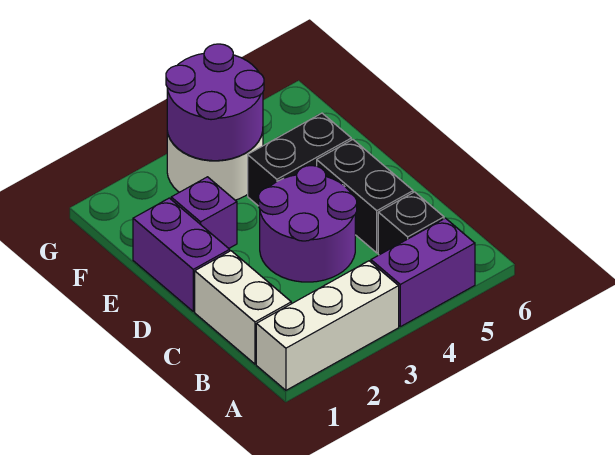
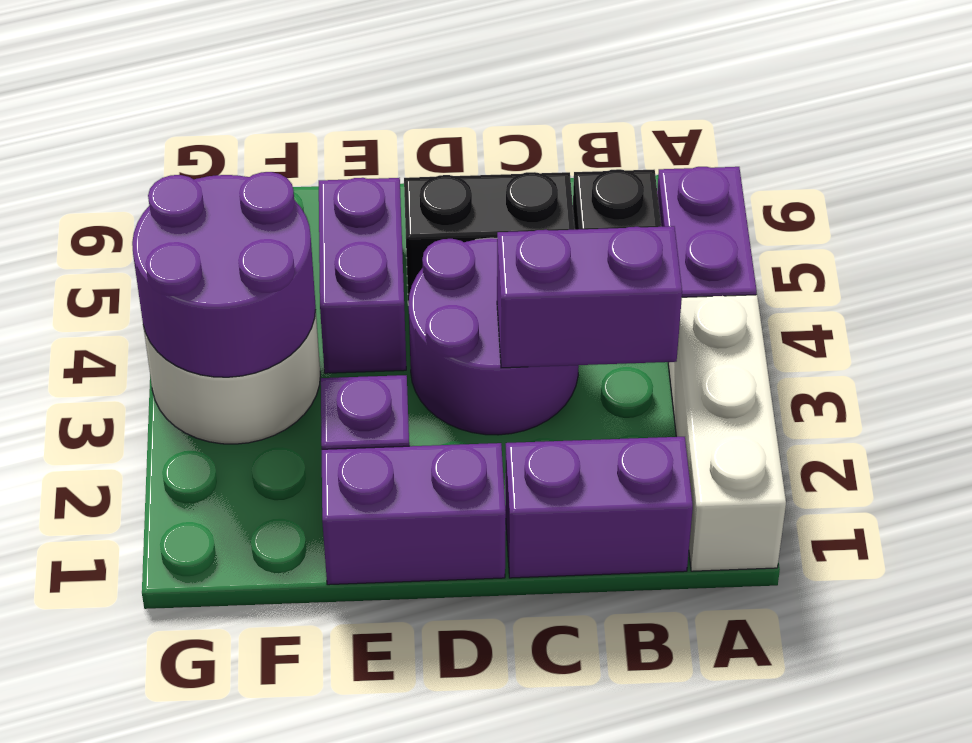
white 1x2 brick [195,251,291,364] -> purple 1x2 brick [505,437,693,578]
none -> purple 1x2 brick [497,226,682,368]
black 1x2 brick [248,113,351,206] -> purple 1x2 brick [319,178,406,373]

